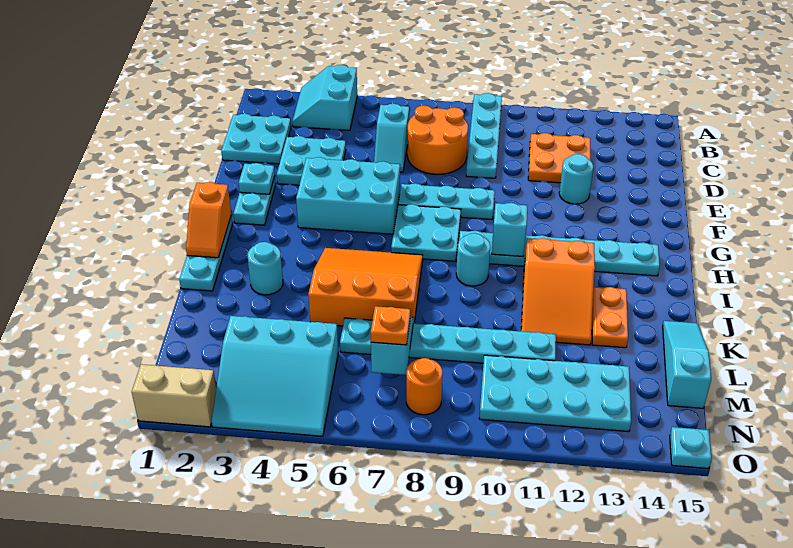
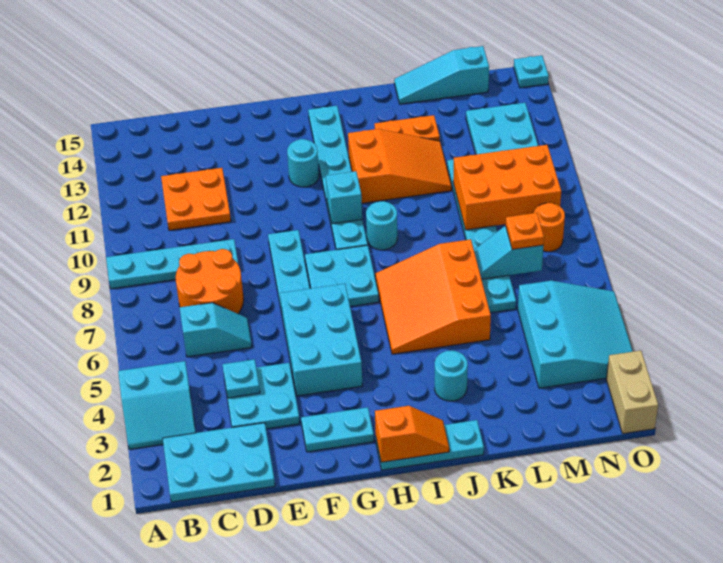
cyan 2x2 plate [221,114,291,164] -> cyan 2x3 plate [163,423,275,502]
cyan 1x1 round brick [559,154,593,204] -> cyan 1x1 round brick moved to [287,139,319,187]
cyan 1x1 plate [239,163,275,194] -> cyan 1x1 plate moved to [223,359,260,398]
none -> orange 2x3 brick [453,145,561,230]

